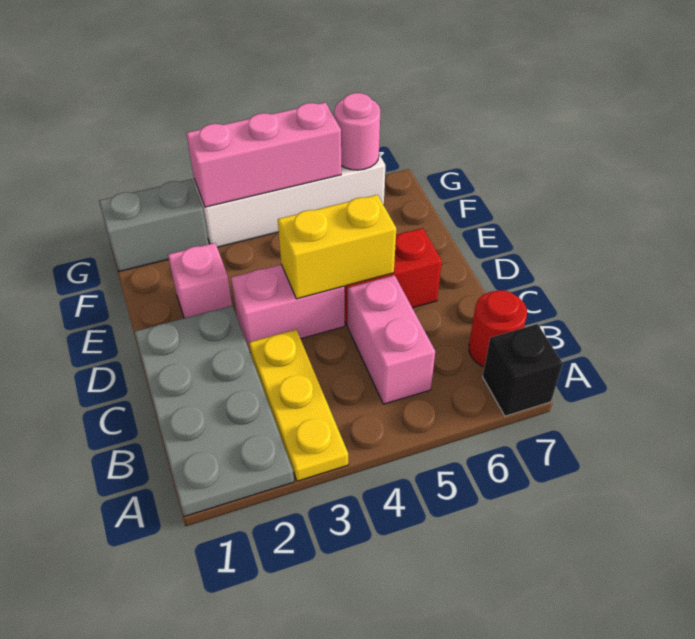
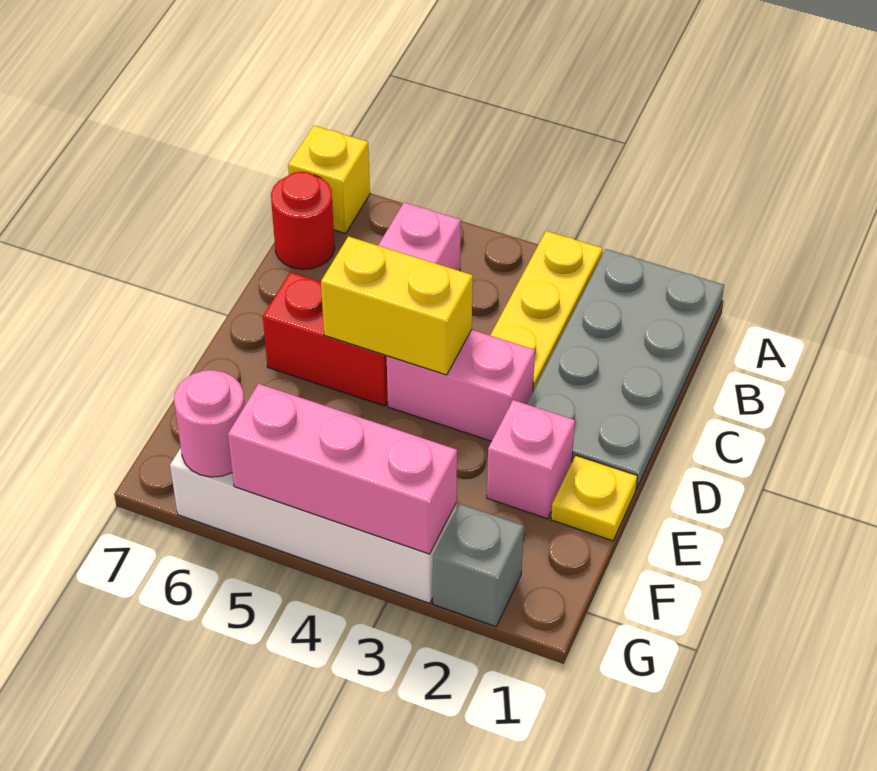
black 1x1 brick [483,324,563,416] -> yellow 1x1 brick [288,126,370,233]
none -> yellow 1x1 plate [551,456,637,541]
grey 1x2 brick [99,179,209,272] -> grey 1x1 brick [433,504,524,627]

